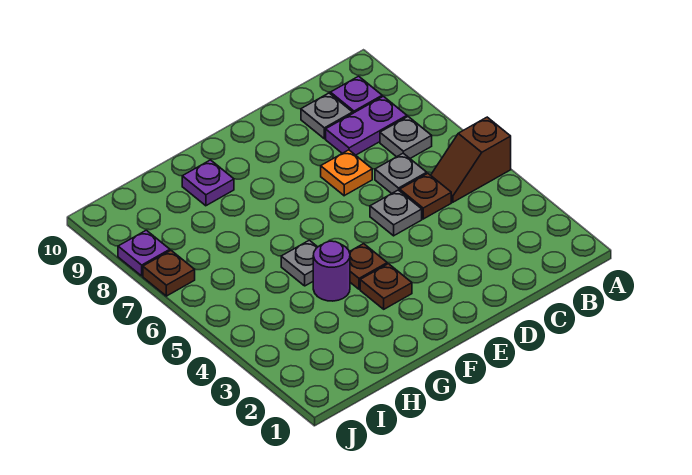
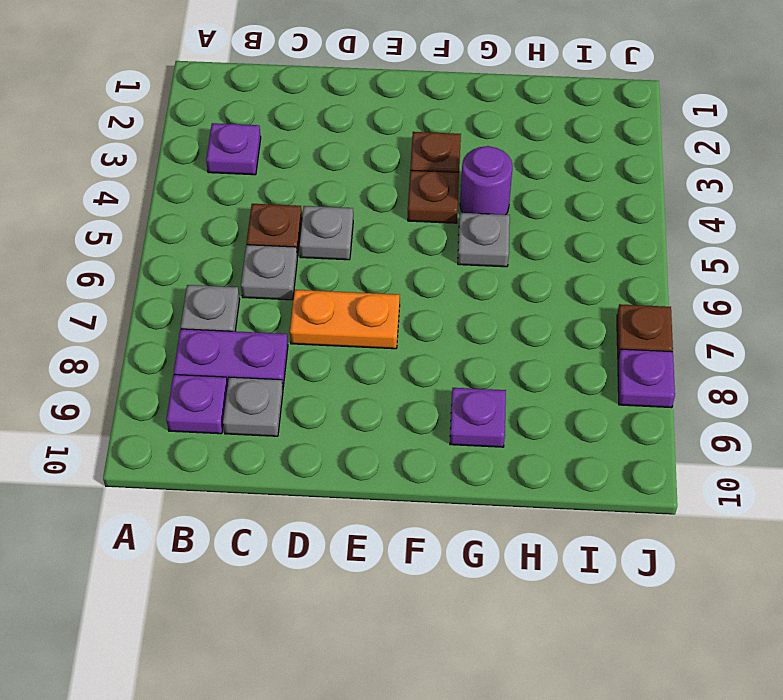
brown 1x2 slope [431,117,511,202] -> none
none -> purple 1x1 plate [206,123,261,175]
orange 1x1 plate [321,150,372,196] -> orange 1x2 plate [290,290,400,349]

